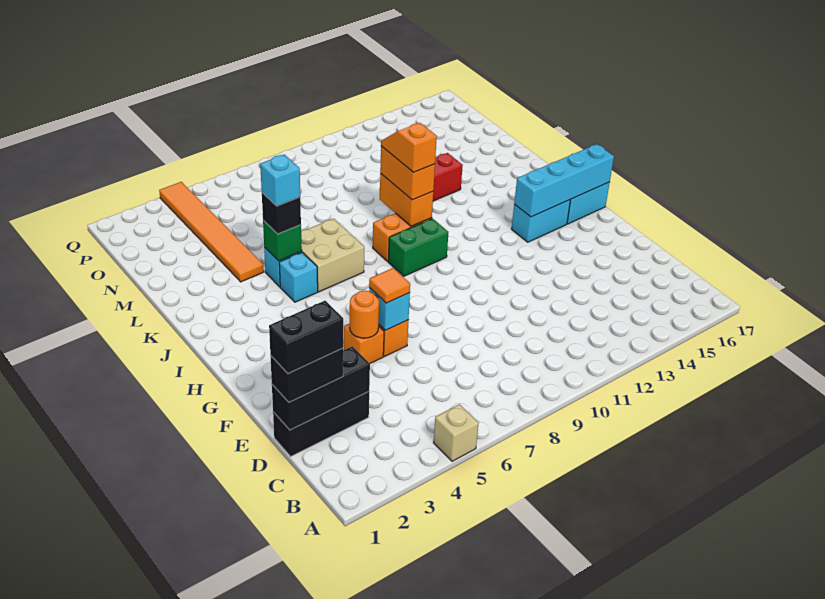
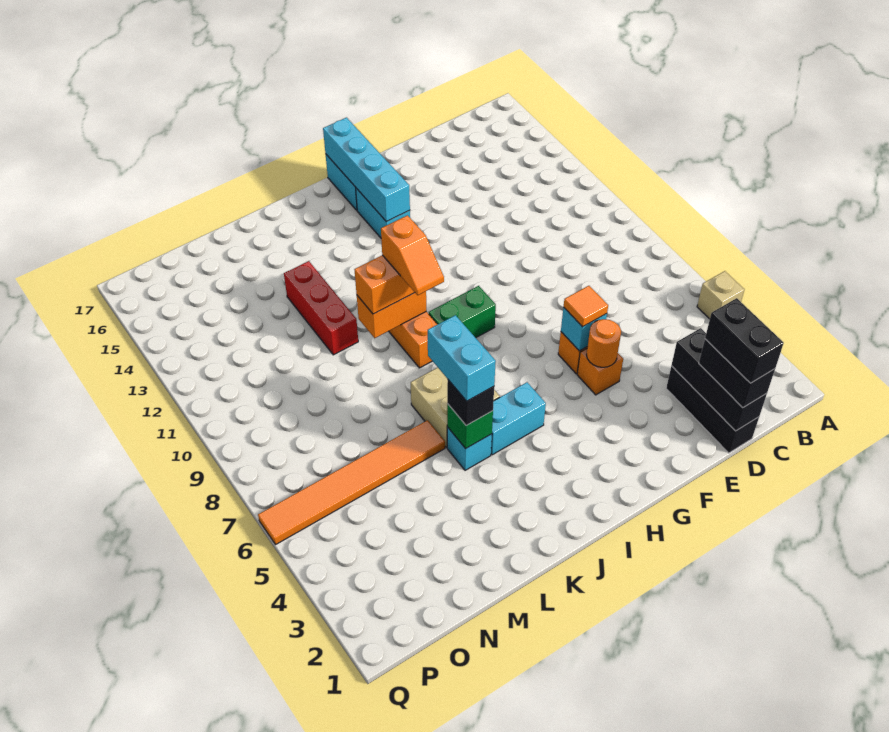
green 1x2 brick [388,219,448,276] -> green 1x2 brick turned to [429,286,496,338]
cyan 1x1 brick [279,252,318,302] -> cyan 1x2 brick [491,382,546,455]
orange 1x2 slope [381,123,437,172] -> orange 1x2 slope turned to [381,215,444,295]
cyan 1x1 brick [260,155,300,206] -> cyan 1x2 brick [428,315,496,401]
orange 1x6 tile [159,182,264,282] -> orange 1x6 tile moved to [258,420,445,545]

